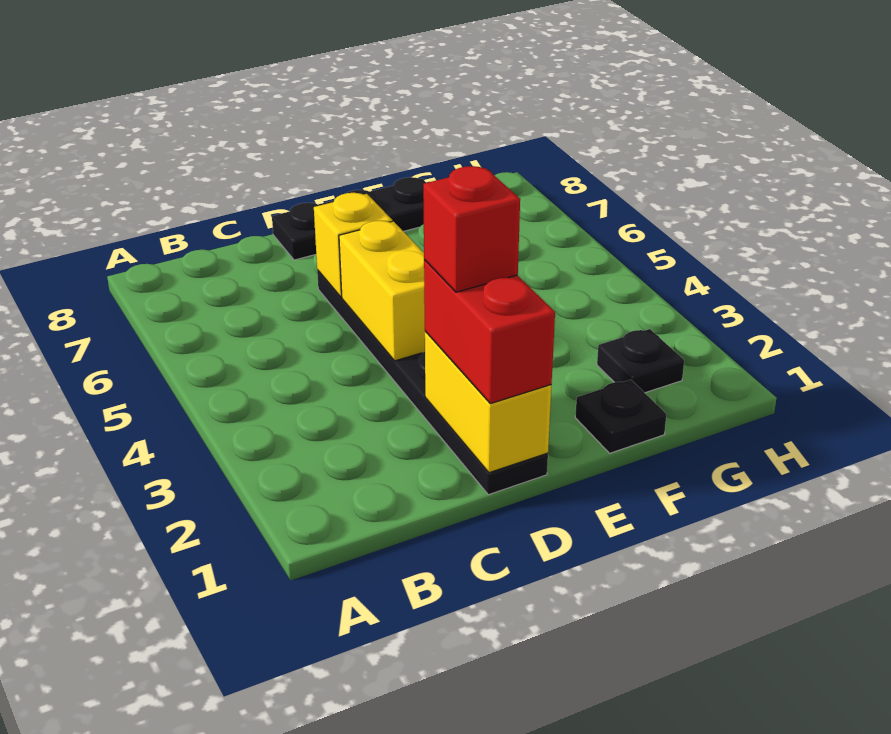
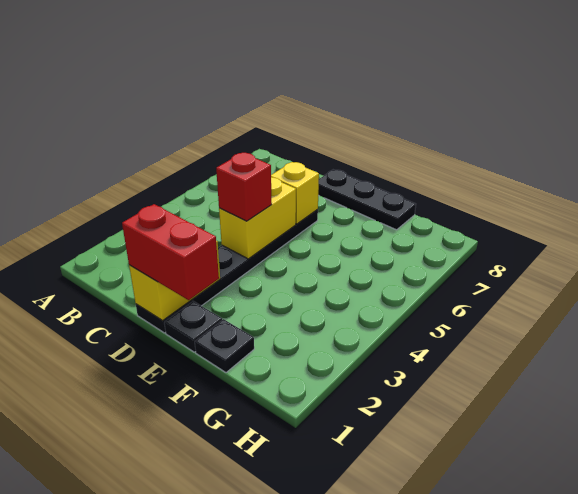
red 1x2 brick [424,260,555,404] -> red 1x2 brick turned to [122,204,219,300]
red 1x1 brick [423,166,520,292] -> red 1x1 brick moved to [216,153,272,221]
black 1x1 plate [597,329,684,393] -> black 1x1 plate moved to [164,301,222,352]

